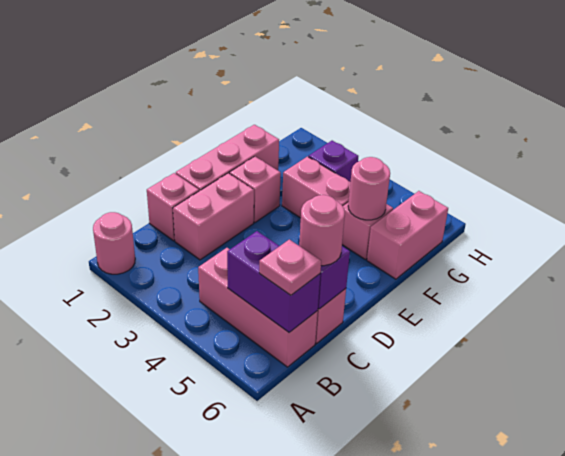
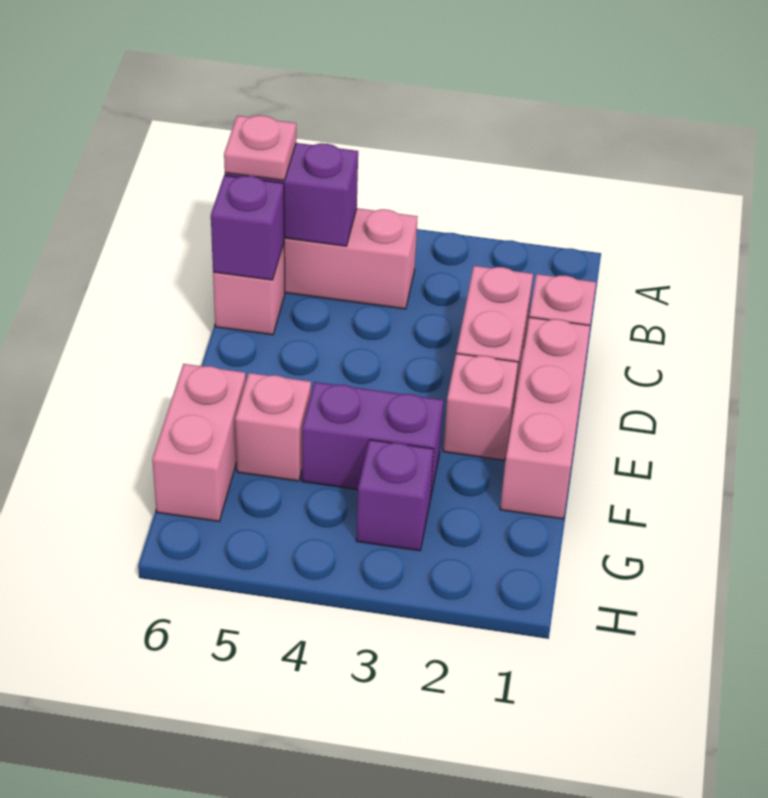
pink 1x1 round brick [93,212,135,274] -> none
pink 1x1 round brick [299,195,345,266] -> none
pink 1x2 brick [282,157,350,218] -> purple 1x2 brick [302,382,443,500]
pink 1x1 round brick [348,157,390,220] -> none

